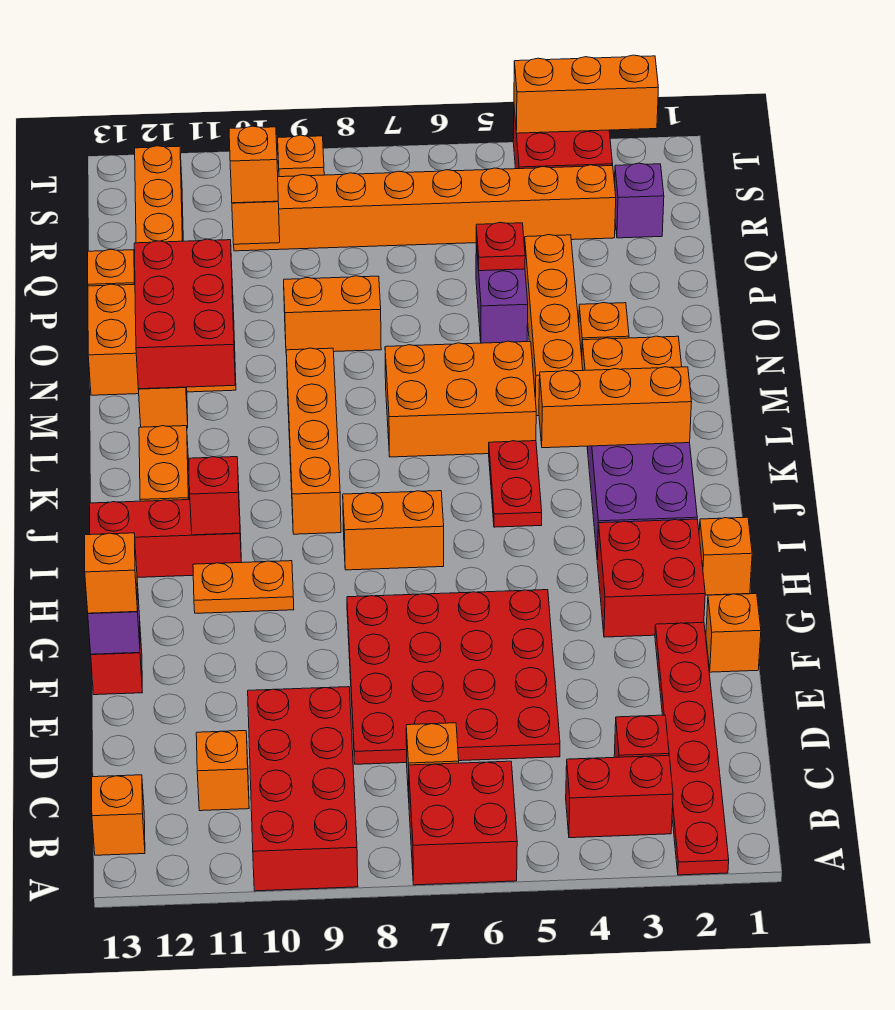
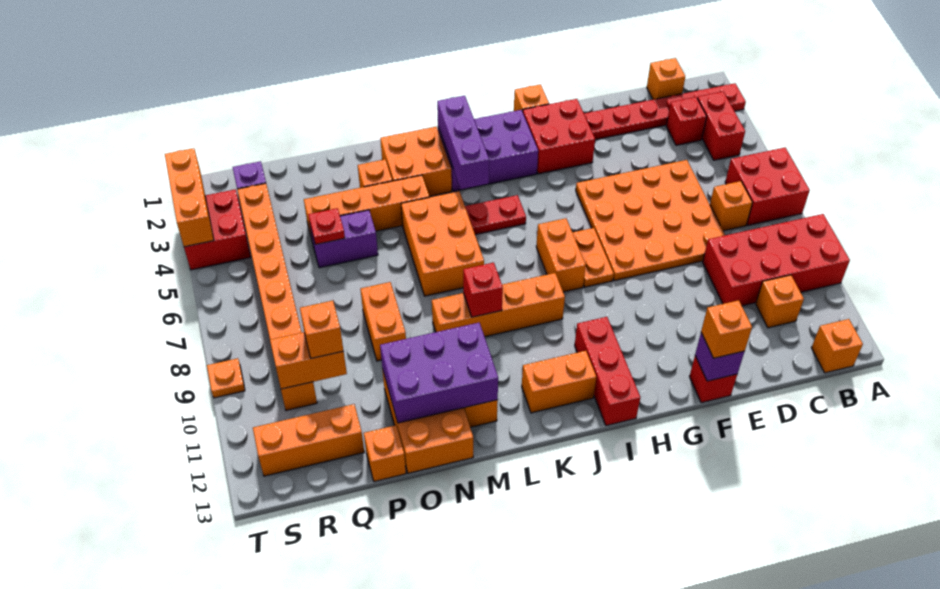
red 4x4 plate [347,590,560,764] -> orange 4x4 plate [576,160,725,281]
orange 1x1 brick [706,594,761,672] -> orange 1x1 brick moved to [647,58,685,100]
orange 1x2 plate [193,561,294,613] -> orange 1x2 plate moved to [572,228,614,287]
red 1x1 brick [189,457,240,535] -> red 1x1 brick moved to [463,263,503,317]
orange 1x3 brick [539,367,692,448] -> purple 1x3 brick [437,96,489,190]
red 2x3 brick [134,239,236,389] -> purple 2x3 brick [380,323,498,423]

